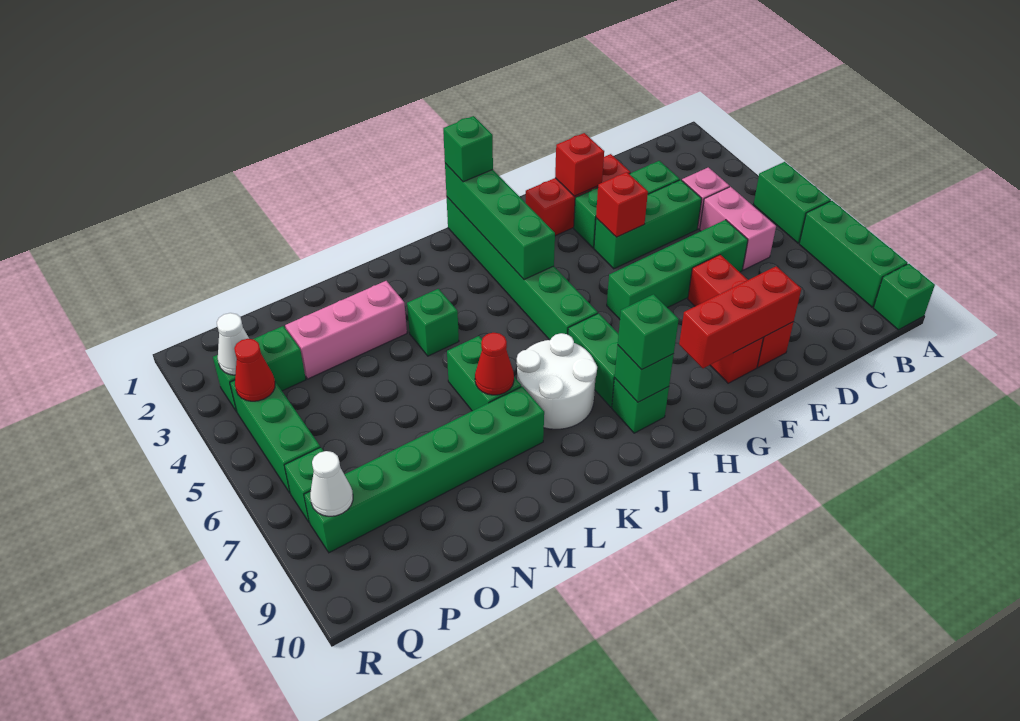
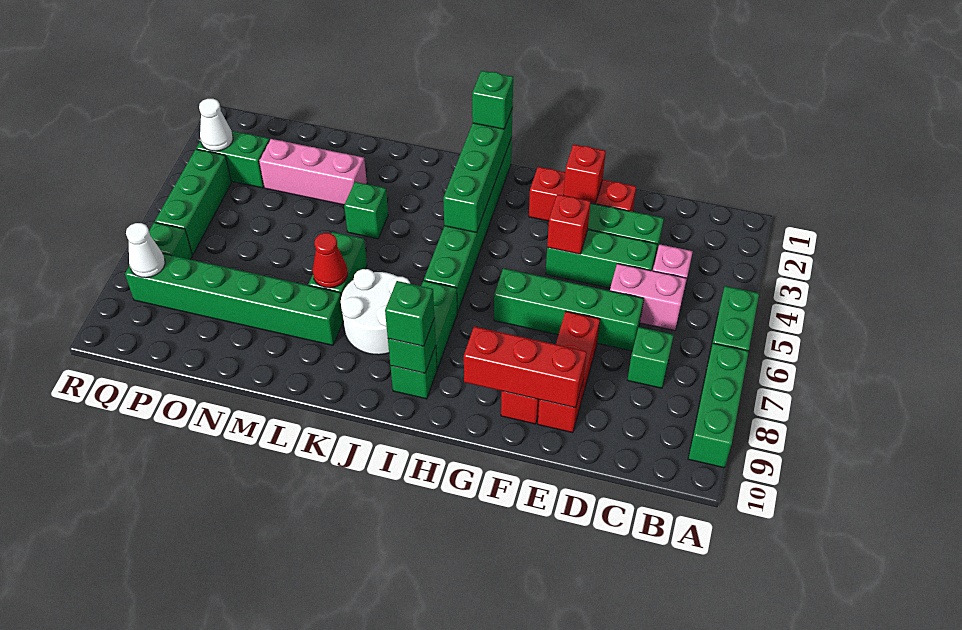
green 1x1 brick [873,264,935,330] -> green 1x1 brick moved to [628,327,674,388]
pink 1x2 brick [700,187,776,270] -> pink 1x2 brick turned to [610,264,687,330]
red 1x1 cone [234,339,275,401] -> none

